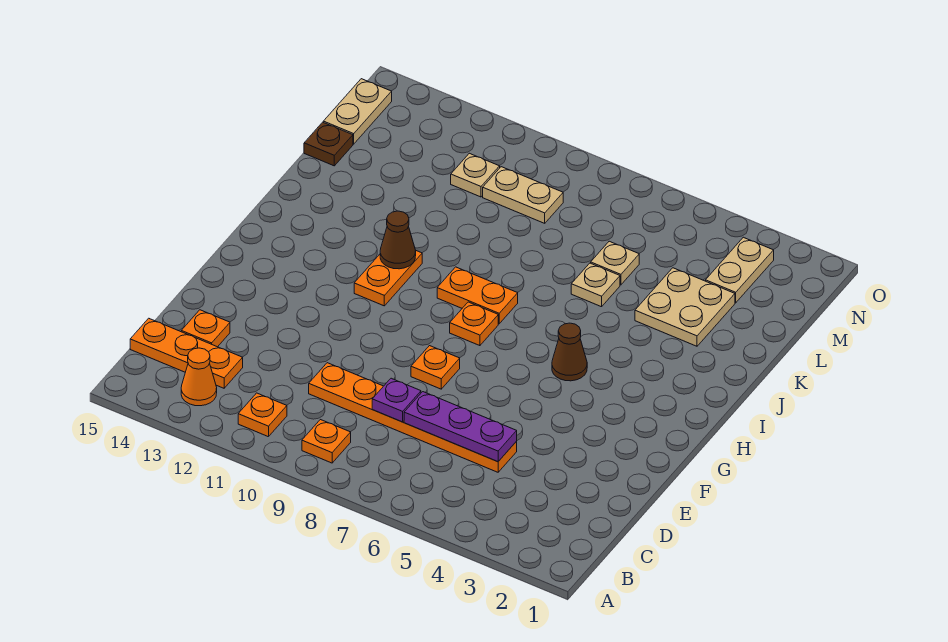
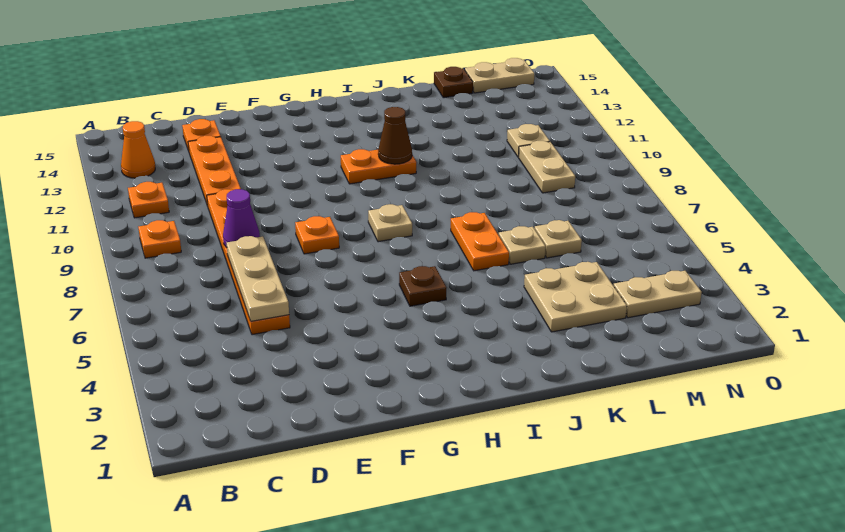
orange 1x3 plate [130,318,243,388] -> orange 1x3 plate moved to [188,136,241,206]
purple 1x3 plate [404,392,517,462] -> tan 1x3 plate [227,236,289,321]
purple 1x1 plate [372,378,421,422] -> purple 1x1 cone [223,189,260,247]
brown 1x1 cone [552,323,587,381] -> brown 1x1 plate [399,266,447,306]
orange 1x1 plate [450,302,498,346] -> tan 1x1 plate [368,204,412,242]
orange 1x2 plate [437,267,518,324] -> orange 1x2 plate moved to [451,212,509,271]

